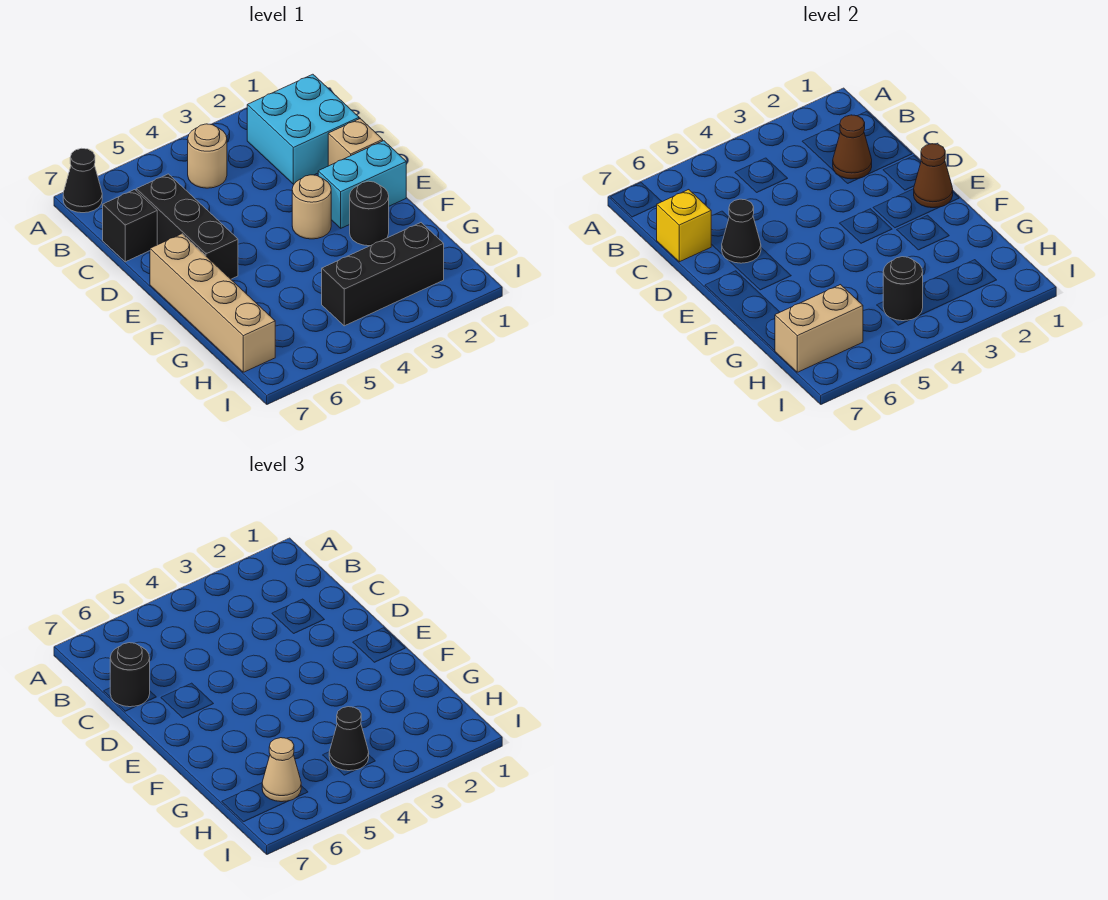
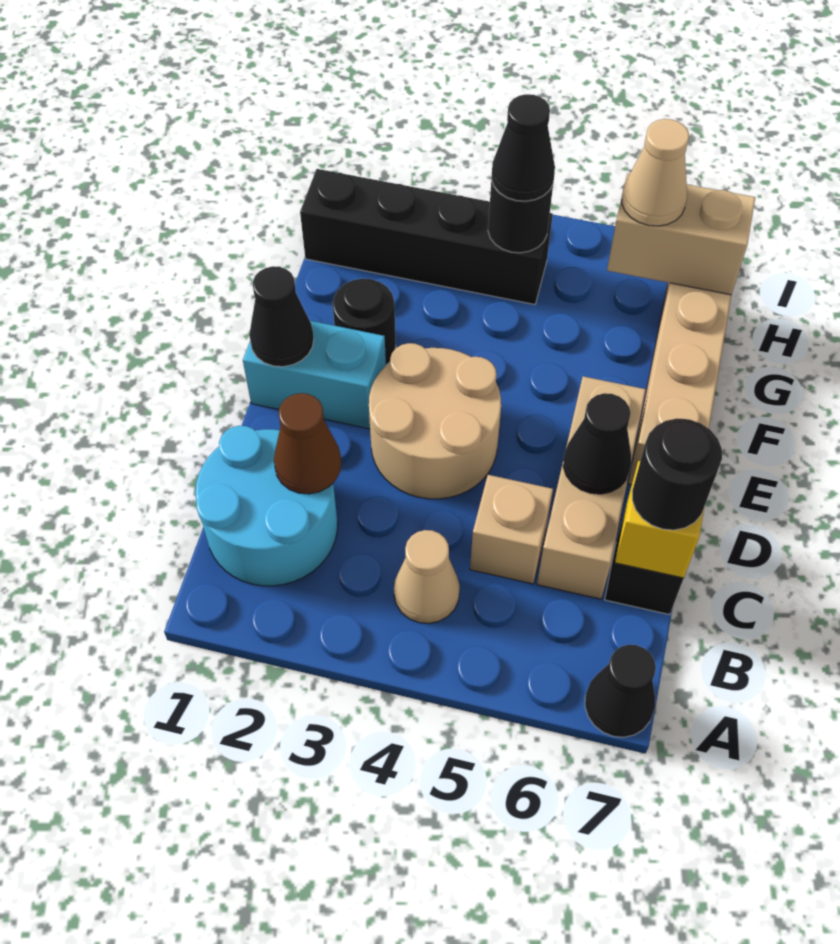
cyan 2x2 brick [247,74,359,184] -> cyan 2x2 round brick [195,426,338,586]
tan 1x1 round brick [188,124,227,188] -> tan 1x1 cone [394,530,460,623]
black 1x3 brick [136,174,238,279] -> tan 1x3 brick [537,376,646,599]
tan 1x1 brick [328,119,383,166] -> tan 1x1 brick moved to [470,475,553,584]
brown 1x1 cone [914,144,953,208] -> black 1x1 cone [249,266,314,367]
tan 1x1 round brick [292,175,331,239] -> tan 2x2 round brick [369,343,501,499]
black 1x3 brick [322,223,444,326] -> black 1x4 brick [300,169,553,305]

